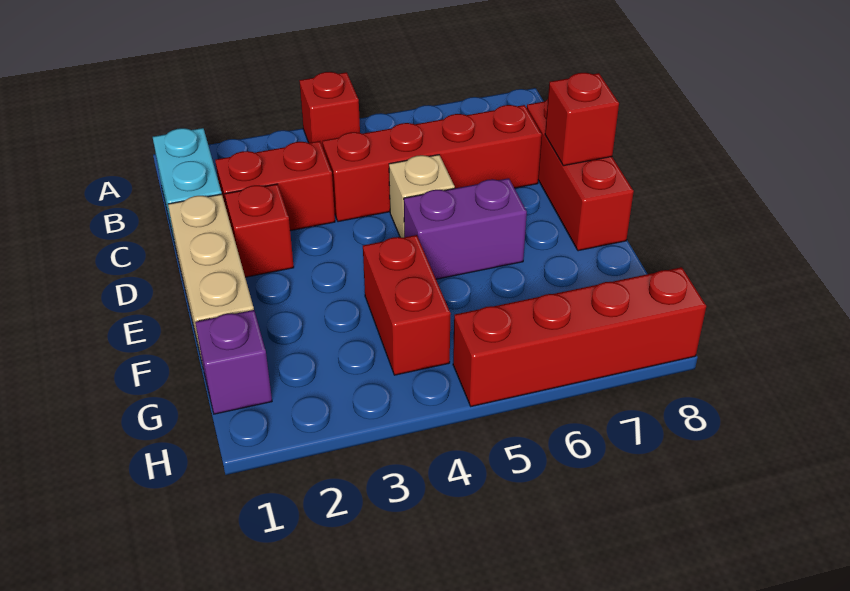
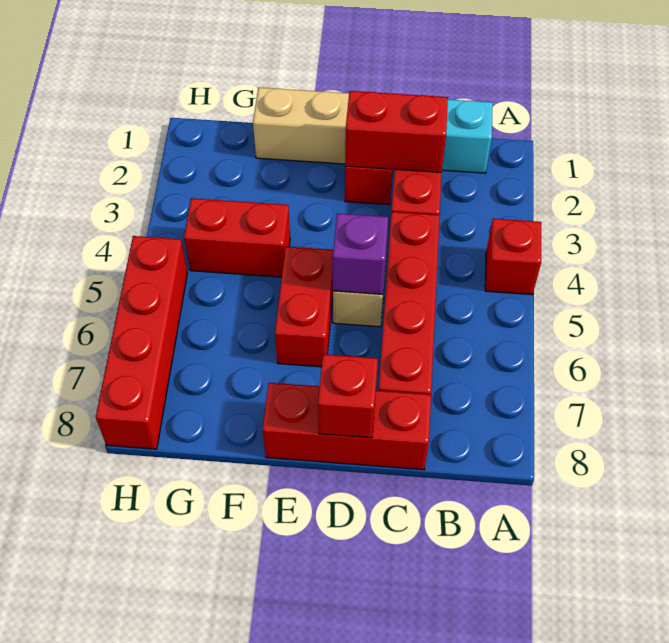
none -> red 1x2 brick [345,91,448,172]
purple 1x2 brick [404,178,527,279] -> red 1x2 brick [275,246,333,367]
purple 1x1 brick [195,310,272,414] -> purple 1x1 brick moved to [333,213,388,294]

